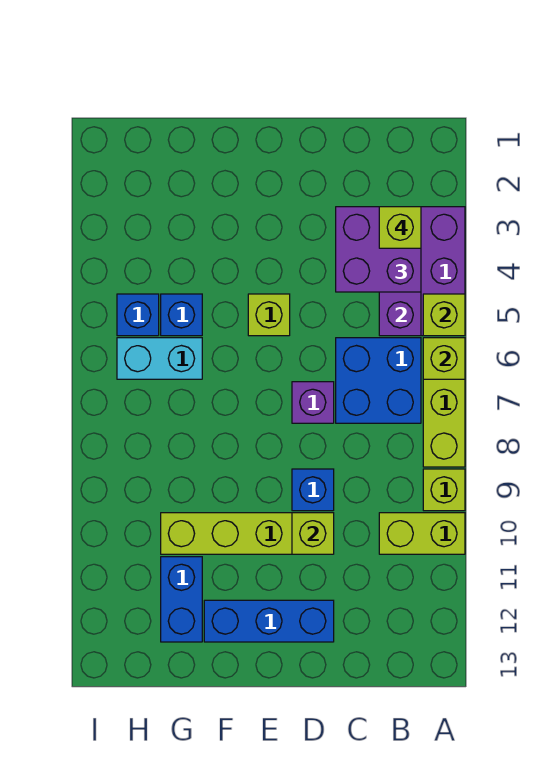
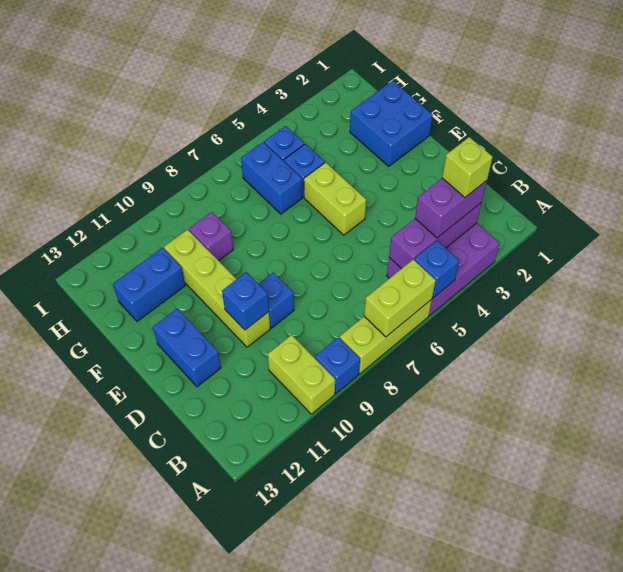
lime 1x1 brick [423,294,465,336] -> blue 1x1 brick [414,241,459,298]
lime 1x1 brick [423,338,465,379] -> lime 1x2 brick [364,260,436,337]
lime 1x1 brick [423,469,465,511] -> blue 1x1 brick [315,337,360,394]
purple 2x2 brick [336,207,421,292] -> purple 1x2 brick [415,178,487,238]
blue 2x2 brick [336,338,421,423] -> blue 2x2 brick moved to [350,81,433,166]
purple 1x1 brick [292,382,334,423] -> purple 1x1 brick moved to [189,212,233,261]
lime 1x1 brick [292,513,334,554] -> blue 1x1 brick [222,272,269,330]
blue 1x3 brick [204,600,334,642] -> blue 1x2 brick [153,308,221,387]
lime 1x1 brick [248,294,290,336] -> lime 1x2 brick [304,162,366,235]
cyan 1x2 brick [117,338,202,379] -> blue 1x2 brick [241,142,302,214]

